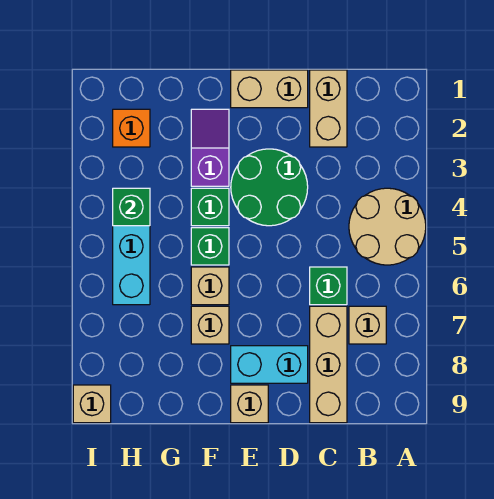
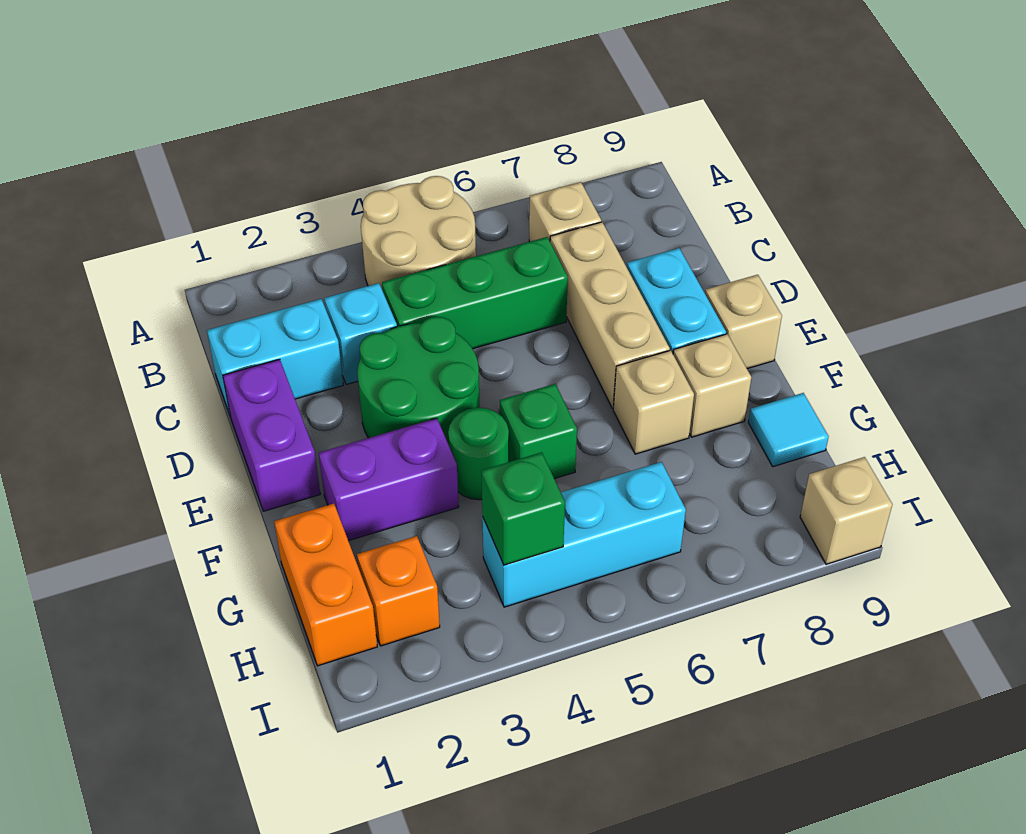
tan 1x2 brick [310,70,347,147] -> cyan 1x2 brick [207,299,343,417]
none -> cyan 1x1 brick [324,283,397,385]
green 1x1 brick [310,267,347,305] -> green 1x3 brick [382,237,568,349]
tan 1x3 brick [310,306,347,423] -> tan 1x3 brick turned to [550,222,670,408]
tan 1x2 brick [231,70,308,108] -> purple 1x2 brick [223,359,320,511]
purple 1x2 slope [191,109,229,186] -> purple 1x2 brick [319,418,459,541]
green 1x1 brick [191,188,229,226] -> green 1x1 round brick [448,408,509,500]
tan 1x1 brick [191,267,229,305] -> tan 1x1 brick moved to [673,334,751,437]
none -> orange 1x2 brick [274,504,377,666]
none -> cyan 1x1 tile [748,393,829,467]

